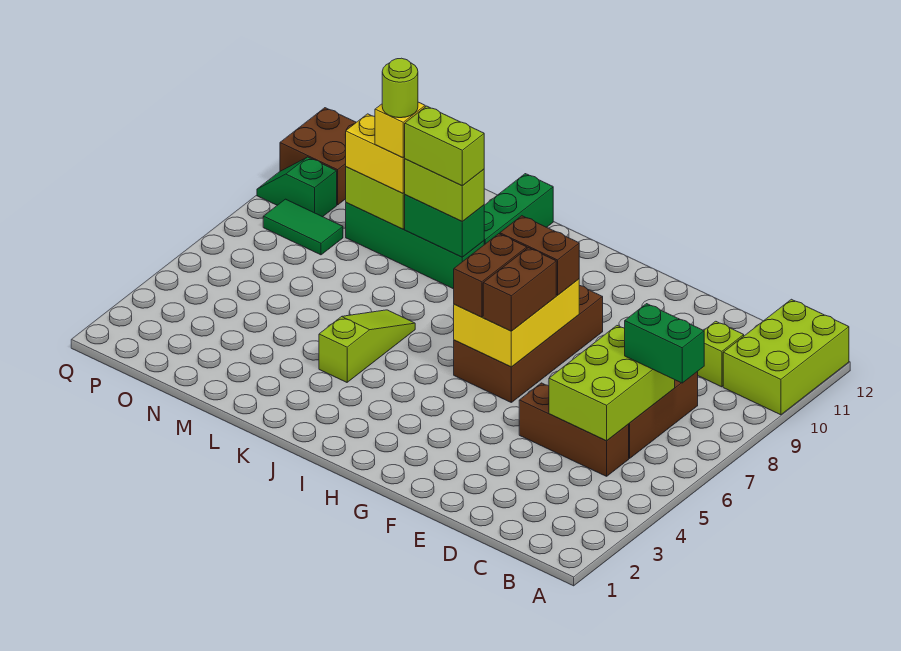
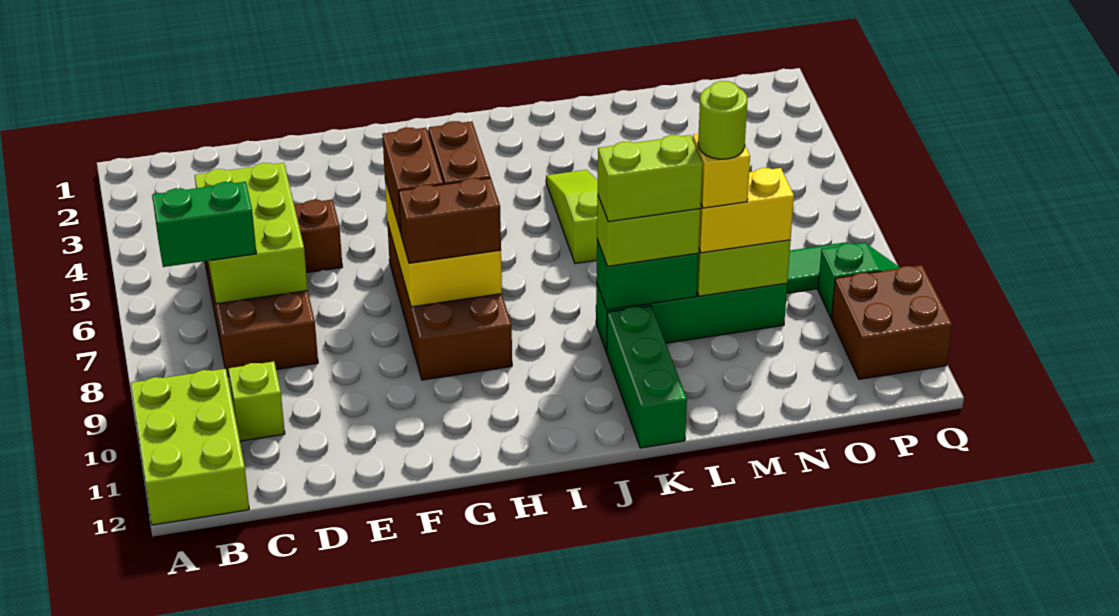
lime 1x3 slope [319,310,415,382] -> lime 1x3 slope turned to [546,170,598,264]

